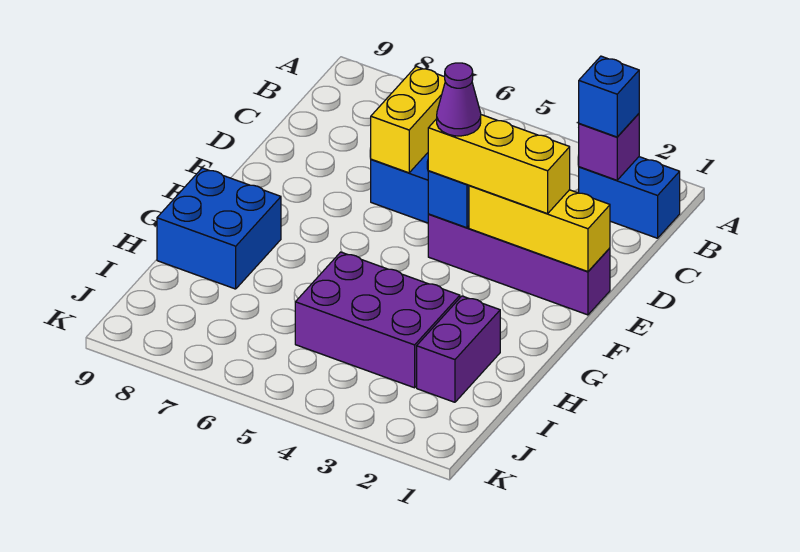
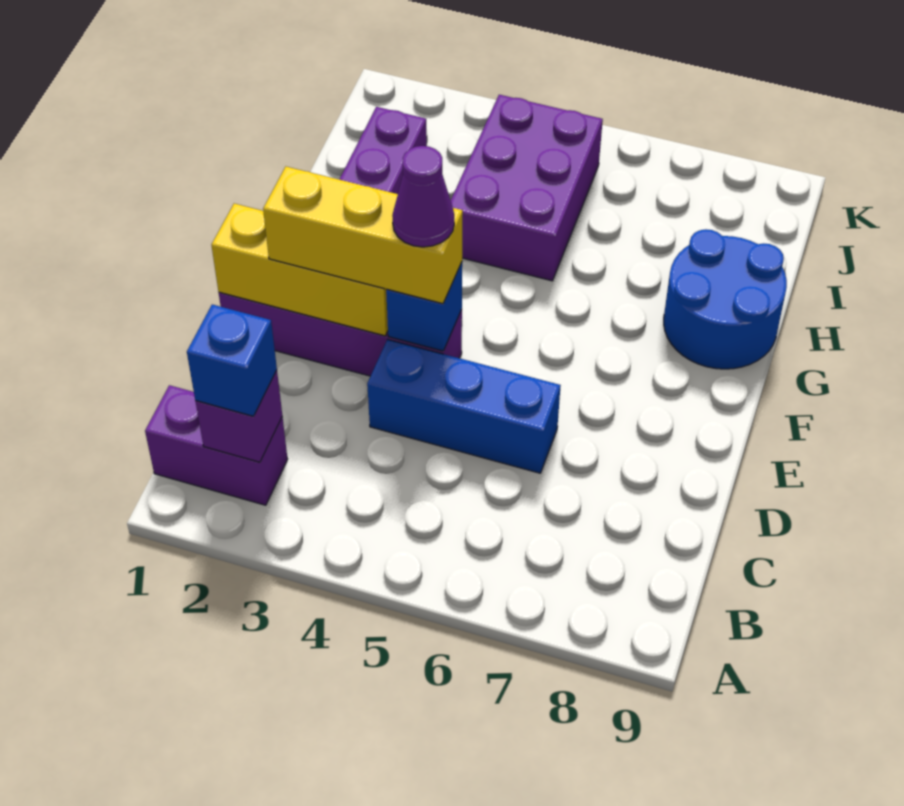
blue 1x2 brick [579,157,680,238] -> purple 1x2 brick [145,385,288,505]
yellow 1x2 brick [371,67,445,173] -> none
blue 2x2 brick [157,168,281,289] -> blue 2x2 round brick [664,229,787,369]
purple 2x3 brick [295,252,460,388] -> purple 2x3 brick turned to [451,95,603,281]

